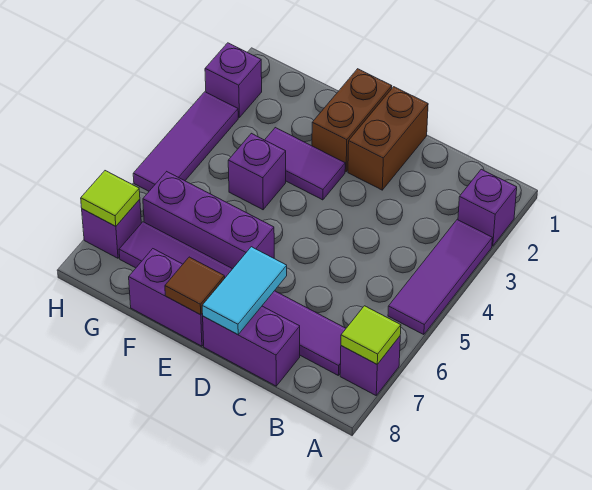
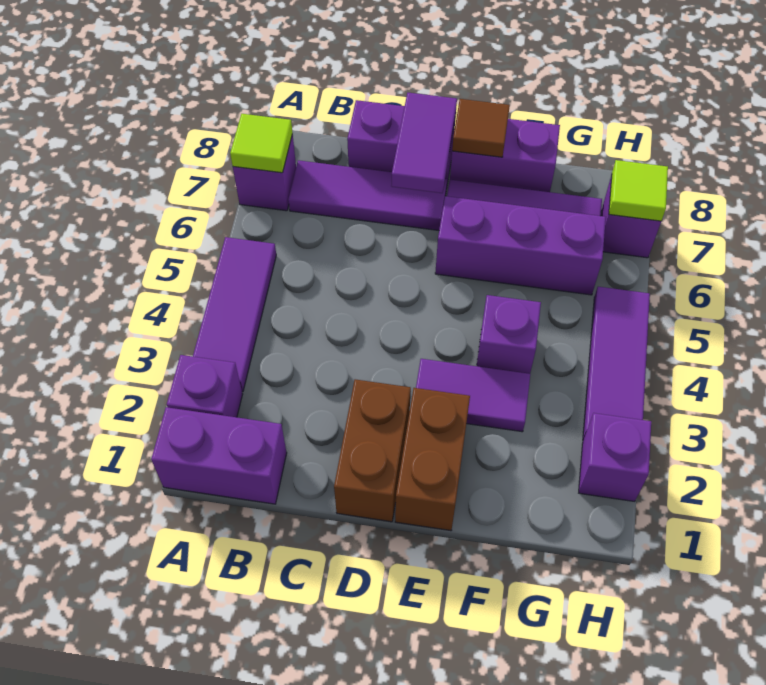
none -> purple 1x2 brick [151,407,287,504]
cyan 1x2 tile [202,247,287,335] -> purple 1x2 tile [391,93,457,193]

